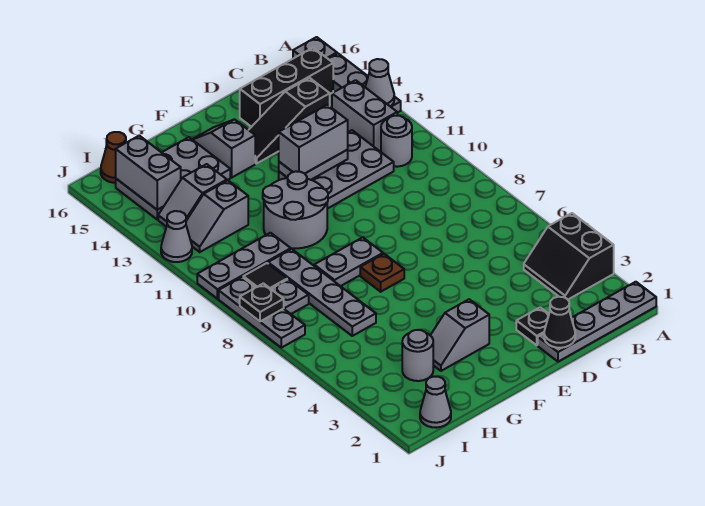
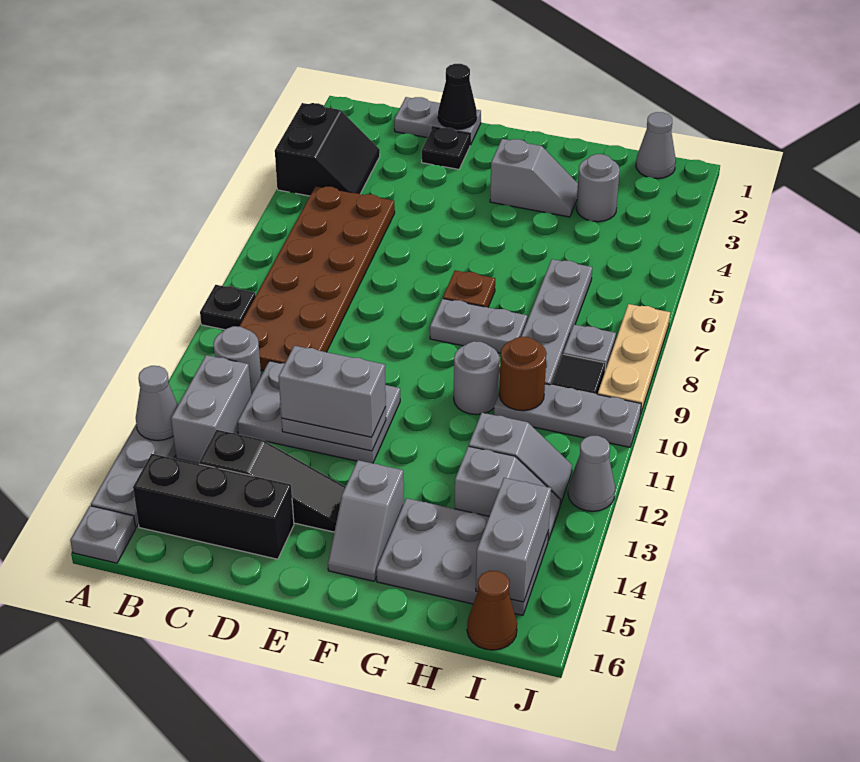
grey 1x4 plate [538,282,656,362] -> grey 1x2 plate [394,97,481,145]
none -> brown 2x6 plate [239,186,395,371]
grey 2x2 round brick [263,171,328,248] -> grey 1x1 round brick [454,341,499,415]
none -> brown 1x1 round brick [499,337,547,411]
grey 1x3 plate [219,277,305,348] -> tan 1x3 plate [598,304,670,415]
black 1x1 plate [240,283,284,321] -> black 1x1 plate moved to [200,285,256,330]

